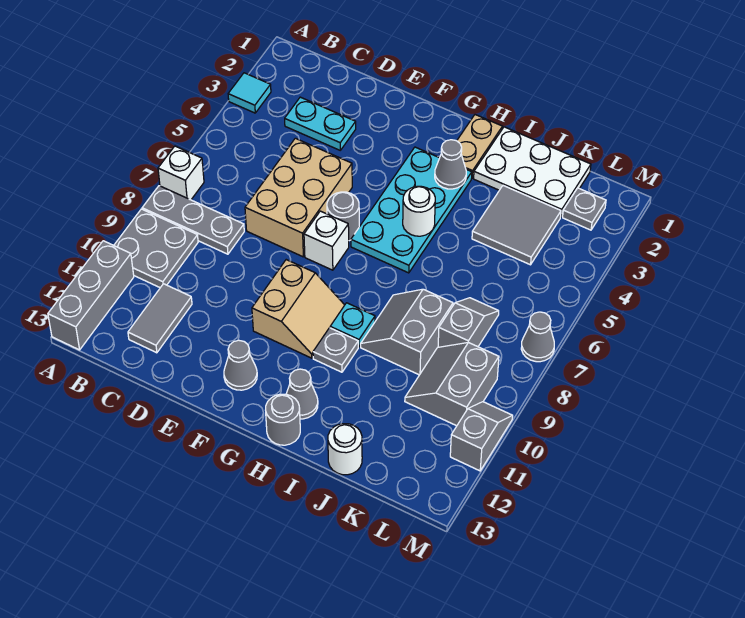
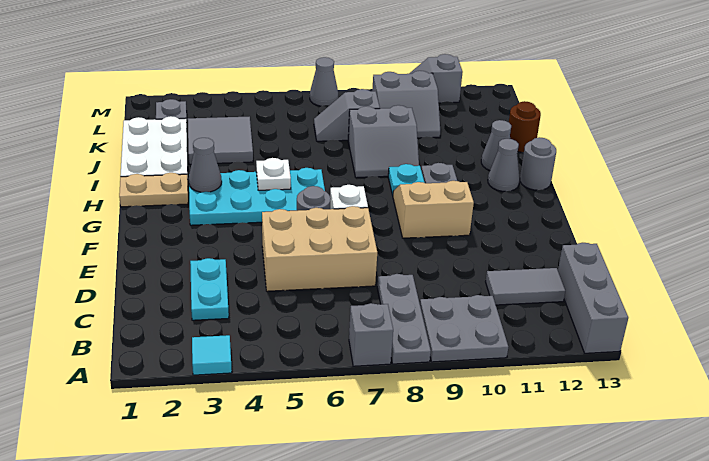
white 1x1 brick [158,146,204,200] -> grey 1x1 brick [349,303,393,366]
grey 1x3 brick [48,241,134,350] -> grey 1x3 brick turned to [558,243,628,353]
grey 1x1 cone [224,340,257,390] -> grey 1x1 cone moved to [481,120,511,170]
white 1x1 round brick [403,186,435,236] -> white 1x1 plate [256,158,291,190]
white 1x1 round brick [328,424,362,475] -> brown 1x1 round brick [509,101,541,152]

